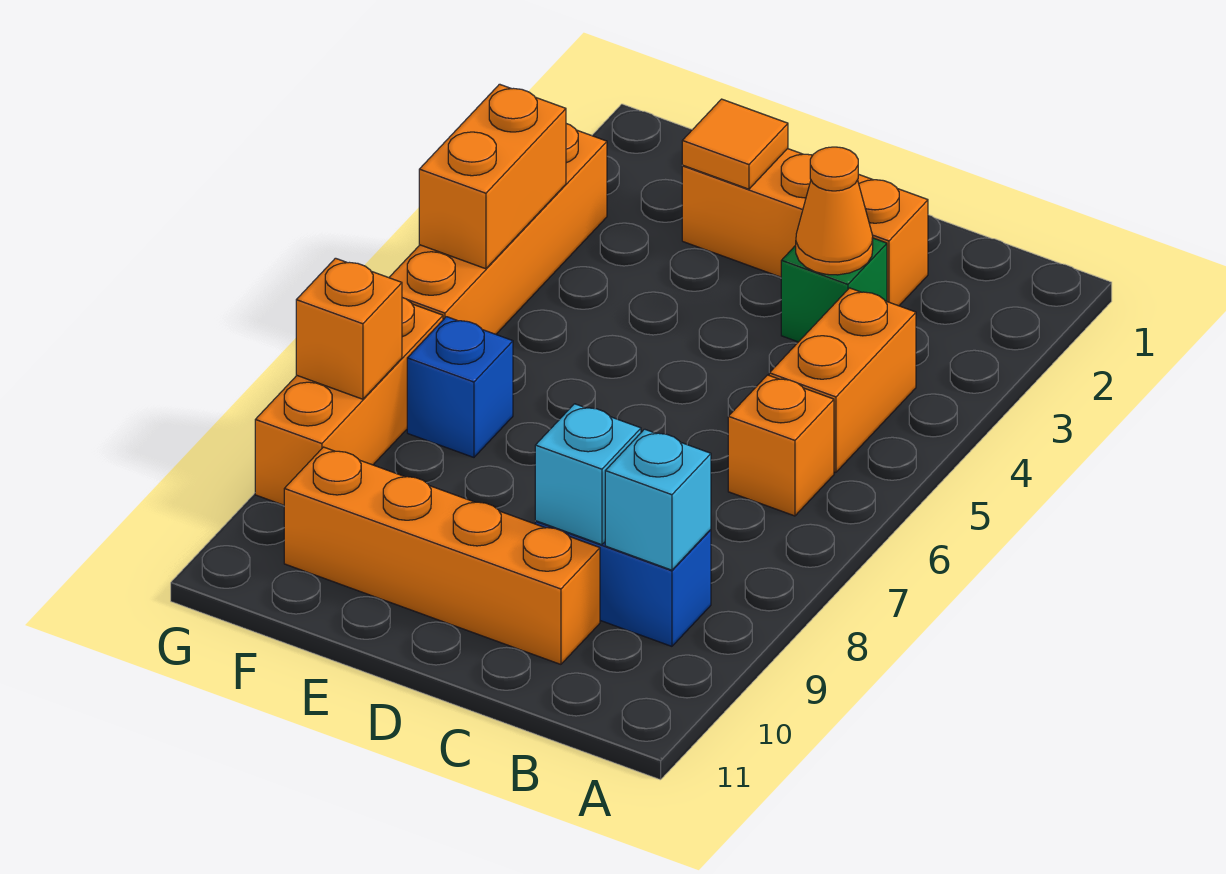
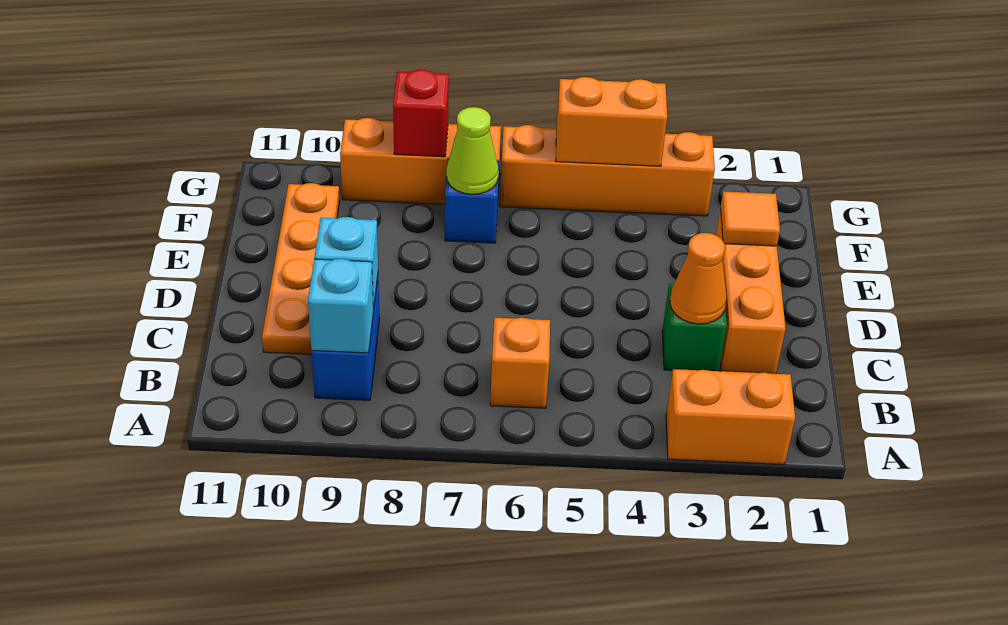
orange 1x2 brick [769,288,916,472] -> orange 1x2 brick moved to [666,369,795,464]
orange 1x4 brick [284,447,600,664] -> orange 1x4 plate [262,183,340,354]
none -> lime 1x1 cone [446,107,499,194]
orange 1x1 brick [296,258,402,399] -> red 1x1 brick [393,70,449,157]

